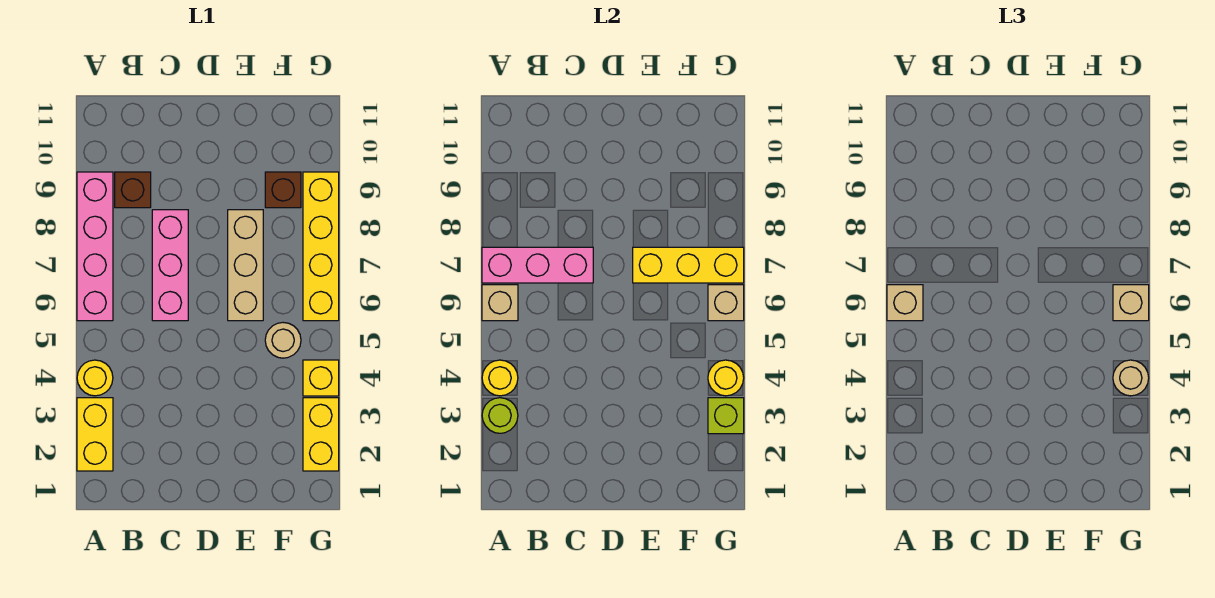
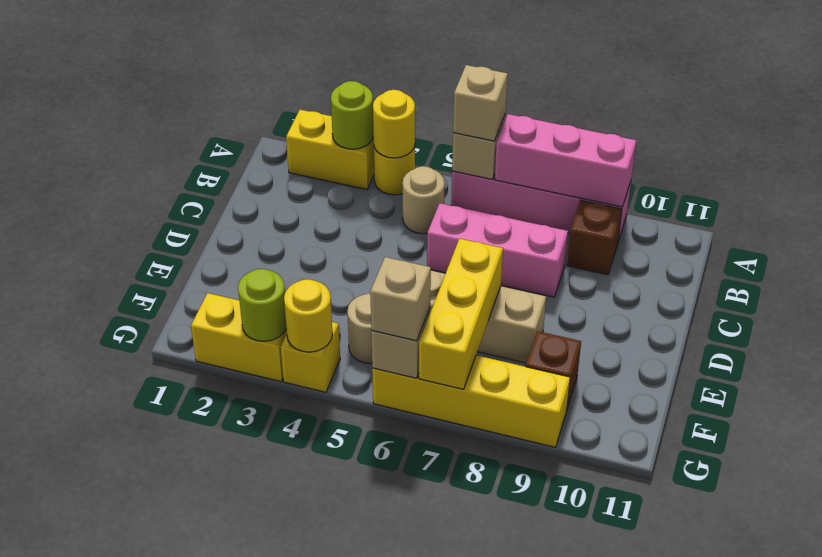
pink 1x3 brick [482,247,593,283] -> pink 1x3 brick turned to [495,114,636,207]
lime 1x1 brick [708,398,744,434] -> lime 1x1 round brick [238,269,286,341]
tan 1x1 round brick [1113,360,1149,396] -> tan 1x1 round brick moved to [402,166,445,234]

